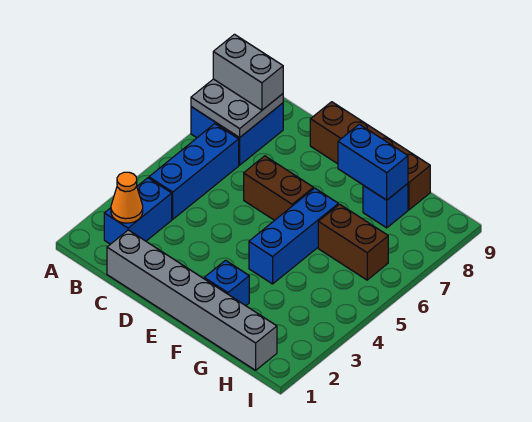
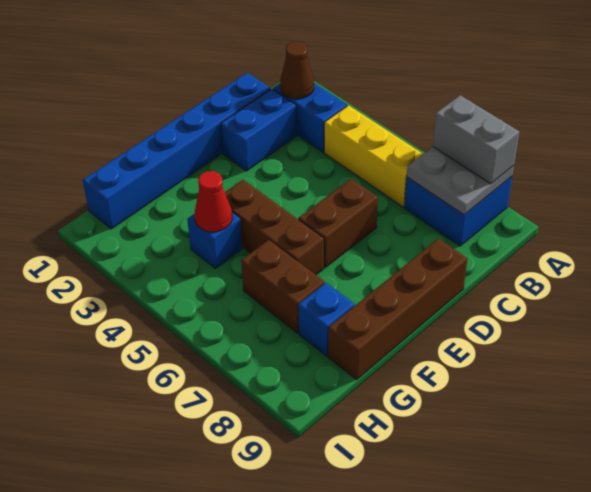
grey 1x2 brick [213,34,283,110] -> grey 1x2 brick turned to [433,95,519,183]
orange 1x1 cone [111,172,143,223] -> brown 1x1 cone [280,42,314,99]
blue 1x3 brick [149,124,239,219] -> yellow 1x3 brick [324,105,423,207]
grey 1x6 brick [107,230,277,370] -> blue 1x6 brick [83,73,271,229]
blue 1x1 brick [204,260,249,306] -> blue 1x1 brick moved to [187,212,242,269]
blue 1x3 brick [249,188,338,284] -> brown 1x3 brick [225,180,324,275]
blue 1x2 brick [338,124,408,200] -> blue 1x2 brick moved to [221,89,297,171]
none -> red 1x1 cone [195,171,232,232]
brown 1x2 brick [318,204,388,280] -> brown 1x2 brick turned to [241,240,325,333]

